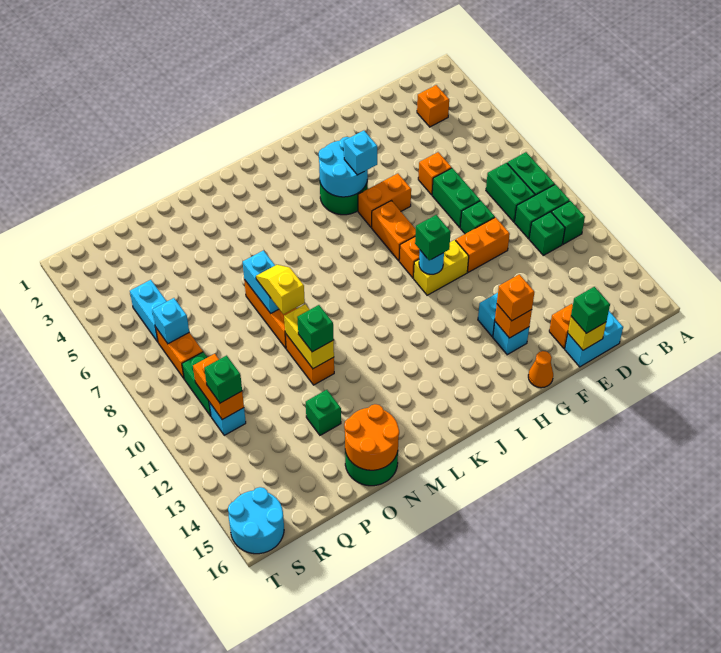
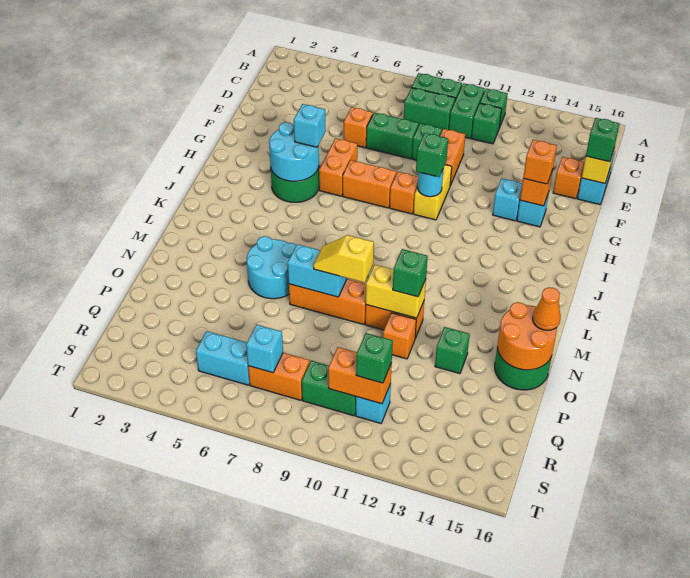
orange 1x1 brick [417,85,449,127] -> orange 1x1 brick moved to [383,313,416,359]
orange 1x1 cone [528,351,553,388] -> orange 1x1 cone moved to [533,287,561,330]
cyan 2x2 round brick [228,487,284,554] -> cyan 2x2 round brick moved to [247,236,296,299]

